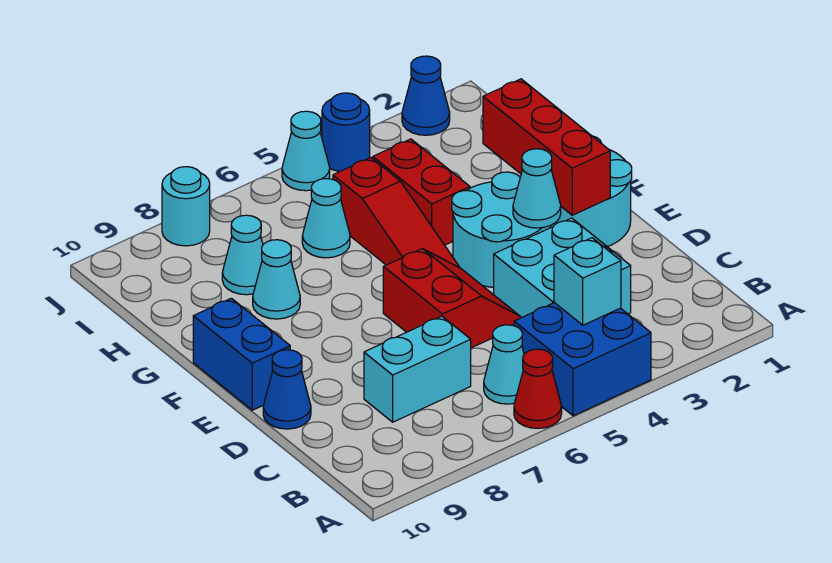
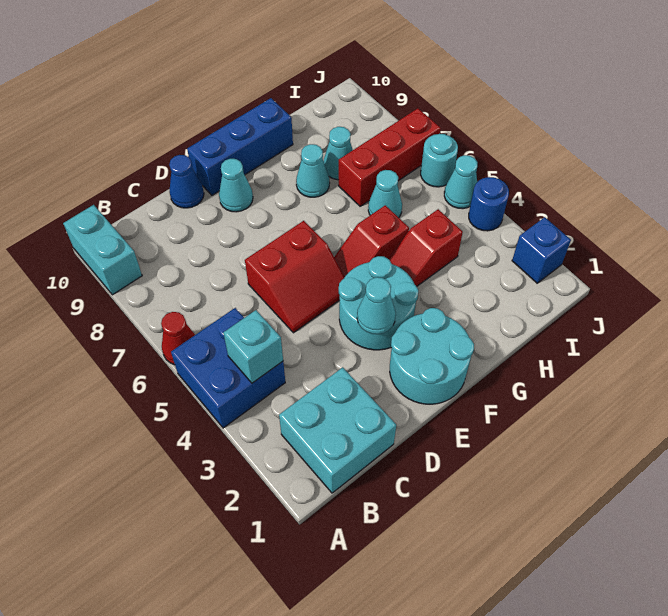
cyan 1x1 cone [484,325,524,404] -> cyan 1x1 cone moved to [219,159,253,212]
cyan 2x2 brick [494,218,631,318] -> cyan 2x2 brick moved to [279,367,396,493]
cyan 1x2 brick [364,316,471,422] -> cyan 1x2 brick moved to [63,205,142,295]
red 1x3 brick [483,79,610,215] -> red 1x3 brick moved to [339,108,441,206]
blue 1x2 brick [193,298,290,410] -> blue 1x3 brick [187,98,293,195]
red 1x3 slope [333,158,460,268] -> red 1x2 slope [334,205,409,277]
red 1x2 brick [373,139,470,245] -> red 1x2 slope [389,209,463,287]
blue 1x1 cone [402,56,450,135] -> blue 1x1 brick [512,217,571,283]
cyan 1x1 round brick [162,167,210,246] -> cyan 1x1 round brick moved to [421,134,458,187]

